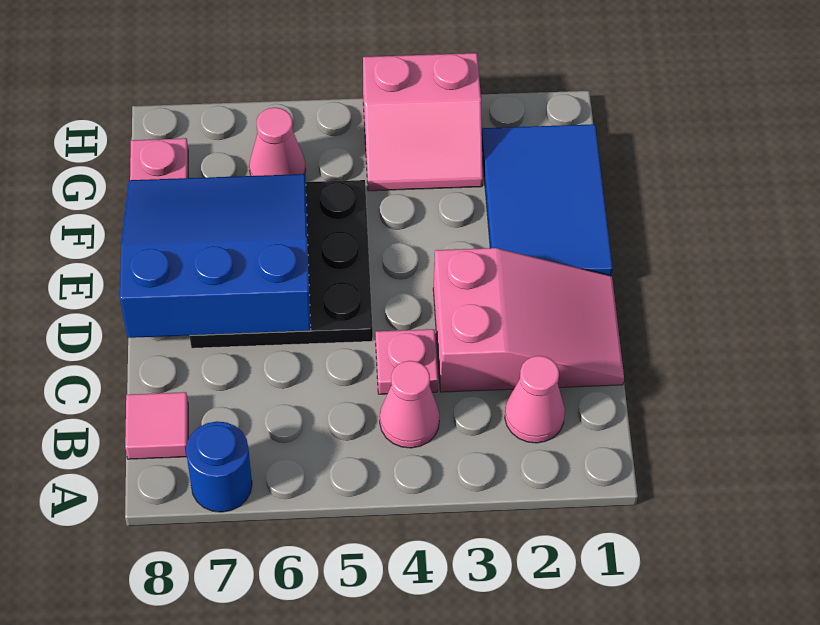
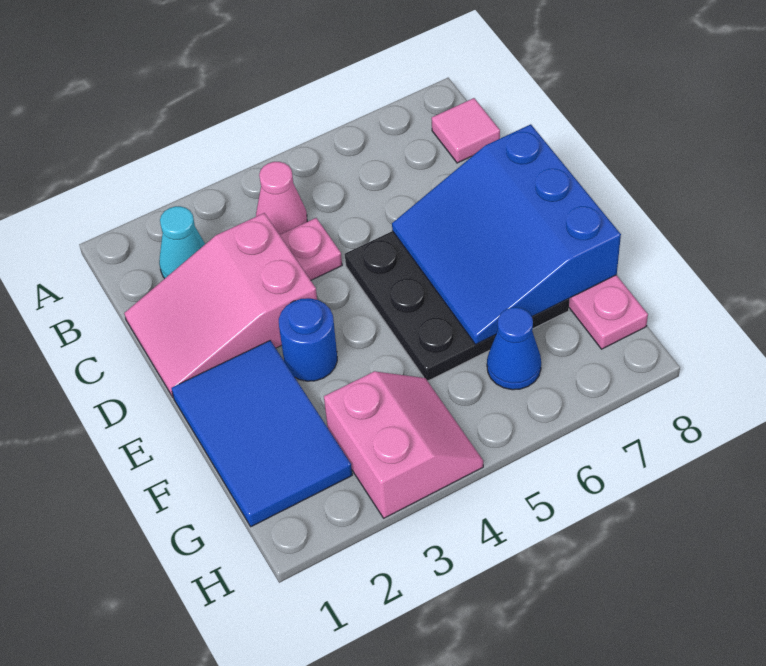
blue 1x1 round brick [186,421,252,512] -> blue 1x1 round brick moved to [279,298,337,381]
pink 1x1 cone [505,356,565,443] -> cyan 1x1 cone [159,206,205,279]
blue 3x3 slope [120,174,311,338] -> blue 3x3 slope turned to [392,124,621,344]
pink 2x2 slope [363,53,483,191] -> pink 2x2 slope turned to [324,371,483,518]
pink 1x1 cone [249,107,306,176] -> blue 1x1 cone [487,307,541,390]

